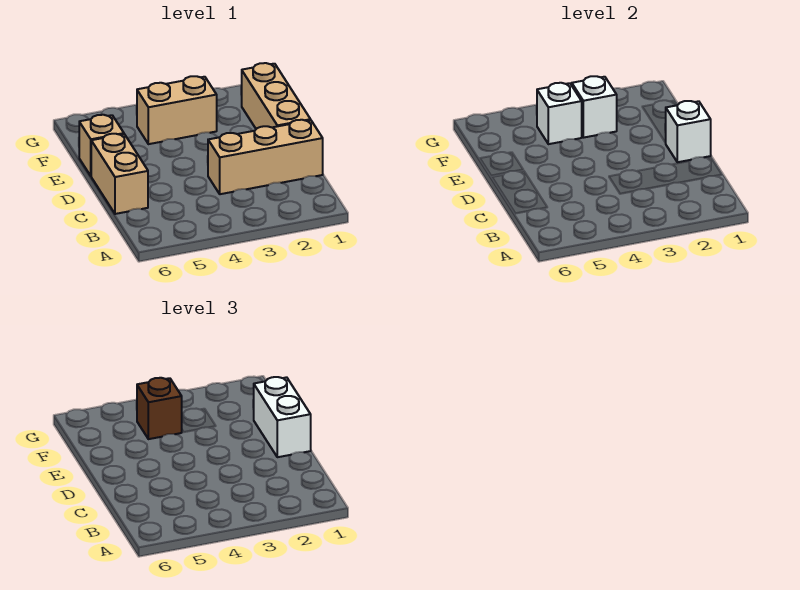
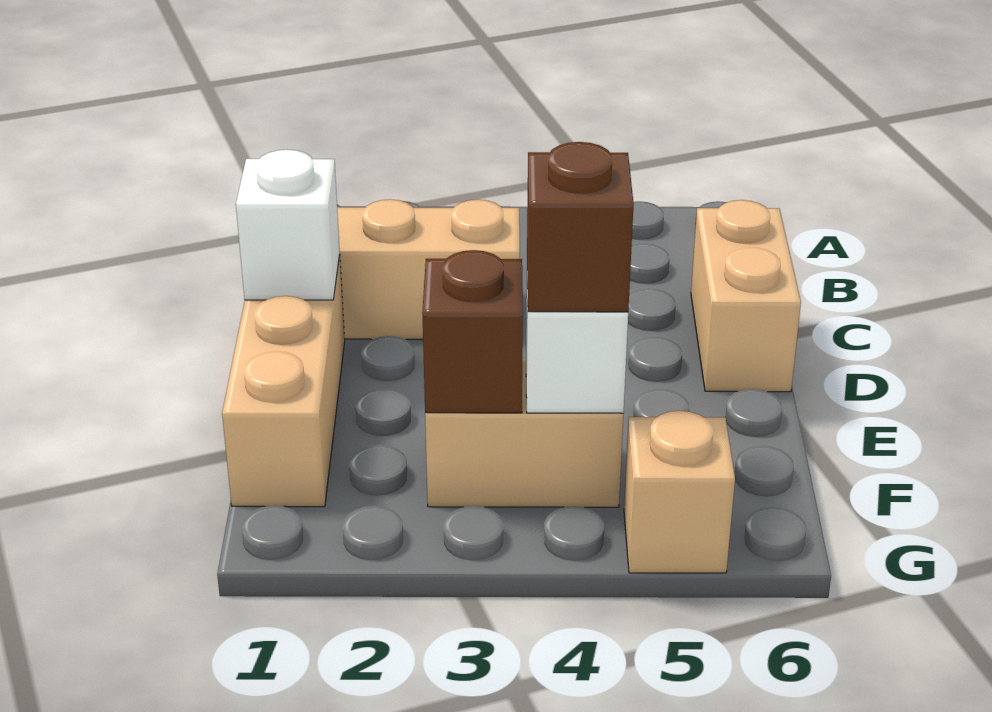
white 1x2 brick [254,377,311,457] -> none
tan 1x1 brick [79,115,124,176] -> tan 1x1 brick moved to [624,411,735,573]
white 1x1 brick [572,76,617,138] -> brown 1x1 brick [422,250,523,413]

